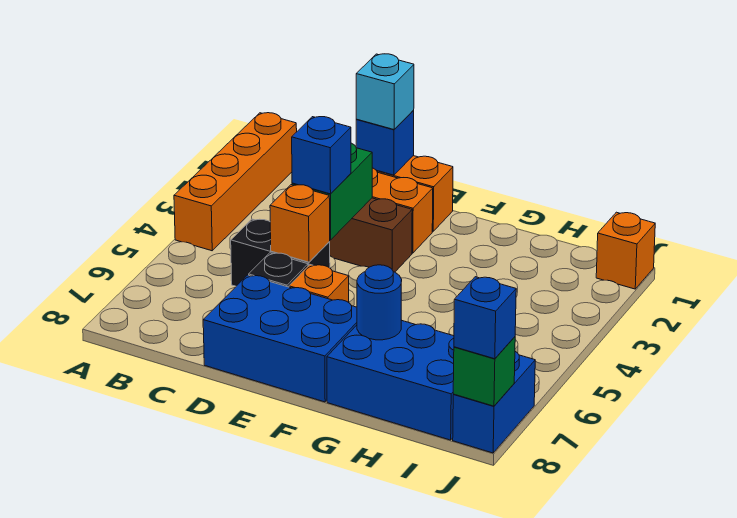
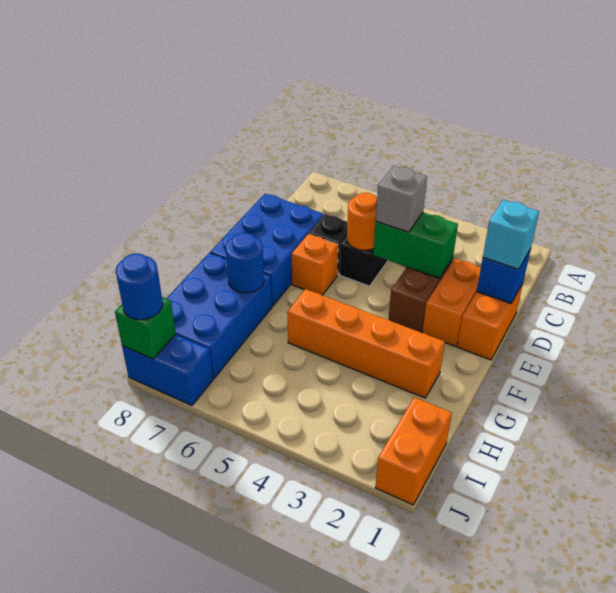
orange 1x4 brick [174,113,297,251] -> orange 1x4 brick moved to [287,289,445,398]
blue 1x1 brick [292,117,351,194] -> grey 1x1 brick [376,166,427,232]
orange 1x1 brick [270,185,330,262] -> orange 1x1 round brick [347,193,377,250]
orange 1x1 brick [596,212,655,289] -> orange 1x2 brick [375,397,452,505]
blue 1x1 brick [454,277,516,359] -> blue 1x1 round brick [116,253,163,320]

